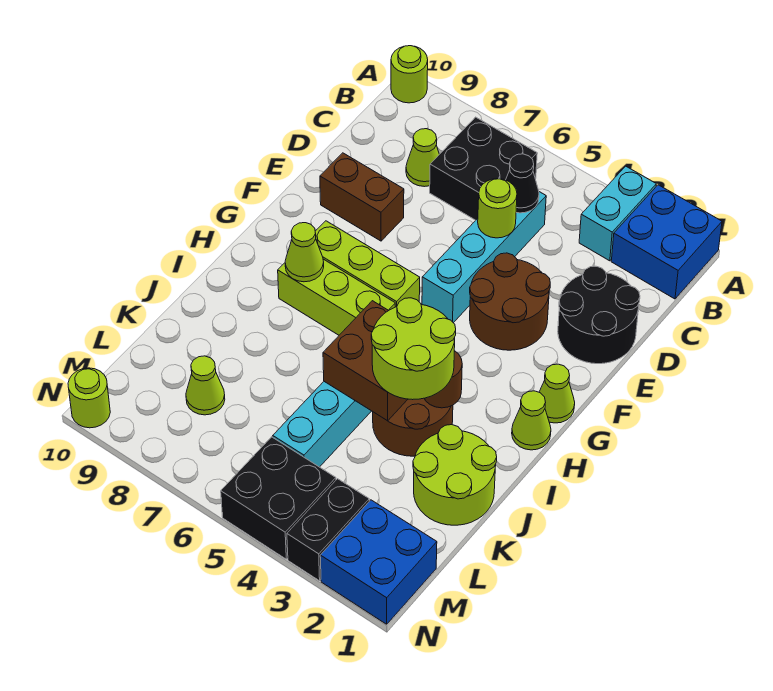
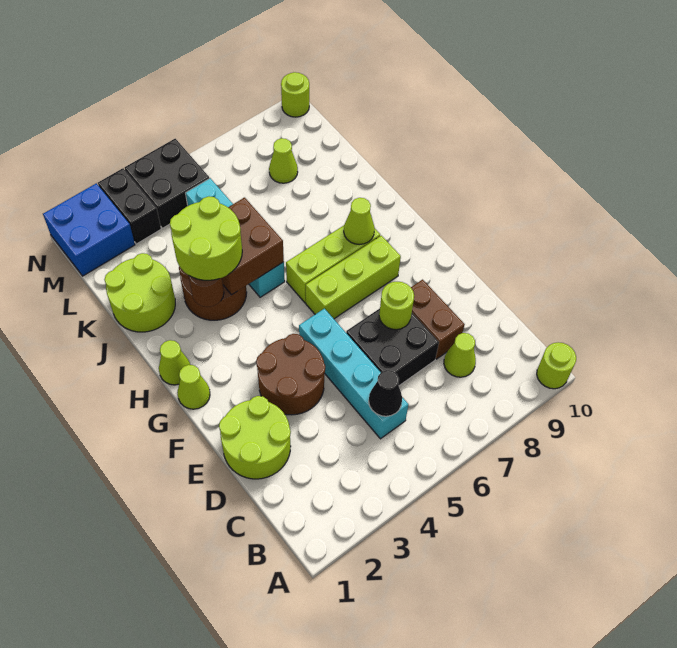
blue 2x2 brick [611,185,722,299] -> none
cyan 1x2 brick [579,166,656,261] -> none
black 2x2 brick [430,117,537,220] -> black 2x2 brick moved to [346,309,439,386]
black 2x2 round brick [558,266,640,364] -> lime 2x2 round brick [219,396,291,479]
lime 1x1 round brick [478,179,517,238] -> lime 1x1 round brick moved to [379,282,414,330]
brown 1x2 brick [320,153,404,241] -> brown 1x2 brick turned to [411,280,465,359]

